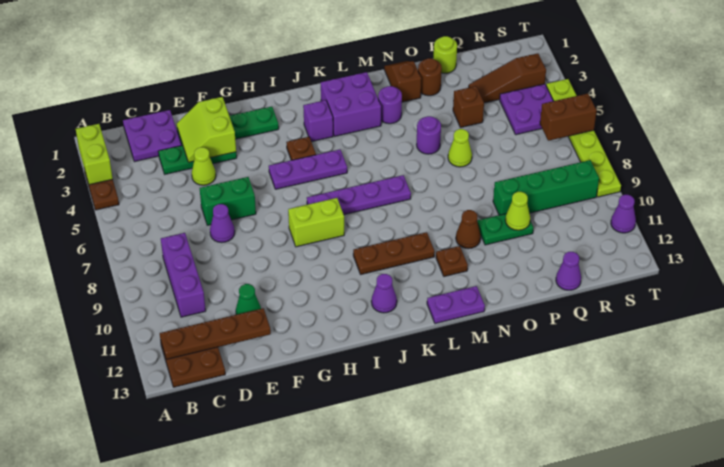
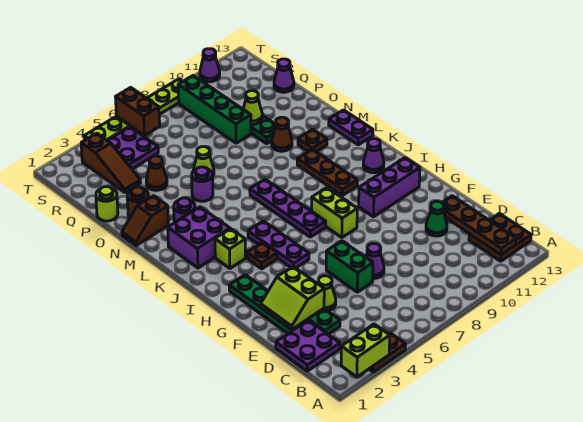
purple 1x3 brick [161,233,206,317] -> purple 1x3 brick moved to [359,158,420,217]
lime 2x2 slope [177,97,236,162] -> lime 2x2 slope turned to [261,266,324,330]
purple 1x1 brick [303,100,333,142] -> lime 1x1 brick [215,229,246,268]
brown 1x1 brick [453,86,484,128] -> brown 1x1 cone [146,156,167,190]

